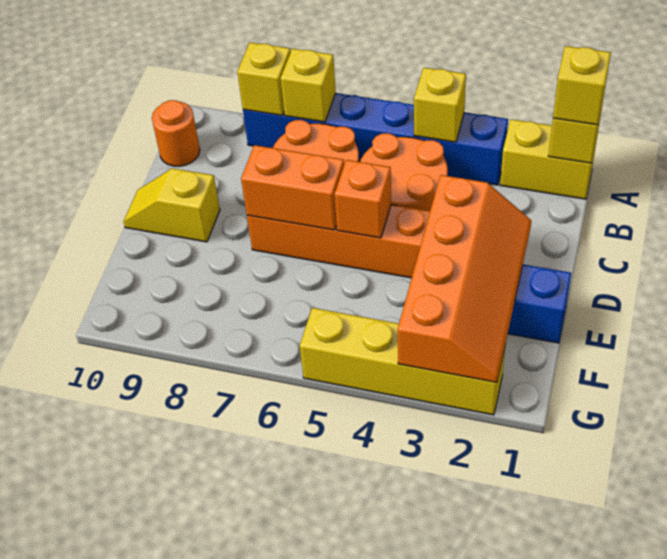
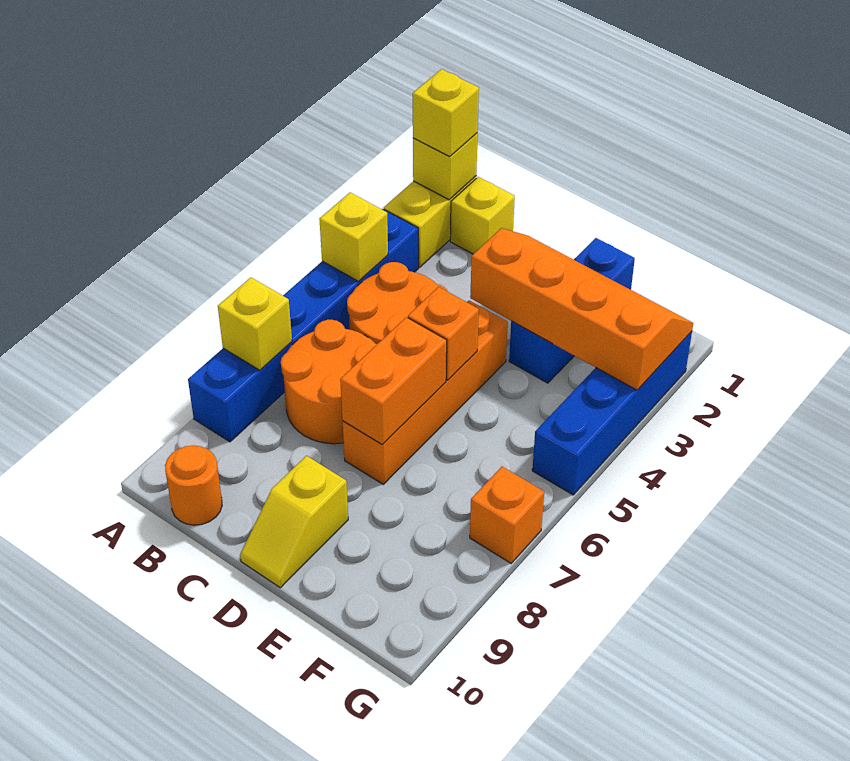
yellow 1x1 brick [237,43,291,115] -> yellow 1x1 brick moved to [450,177,515,254]
yellow 1x4 brick [300,308,506,415] -> blue 1x4 brick [532,331,692,495]
none -> orange 1x1 brick [470,467,544,563]

